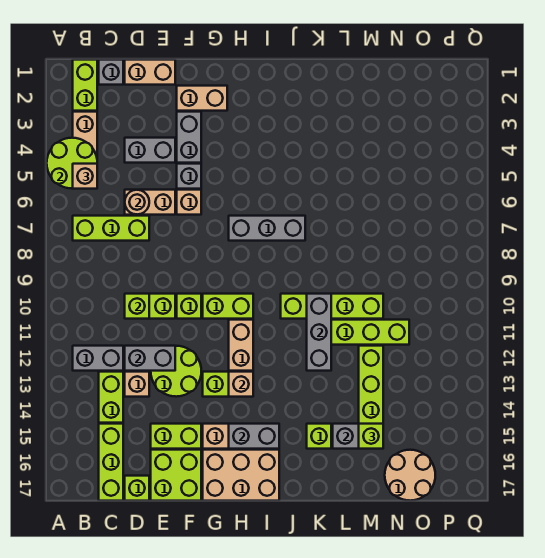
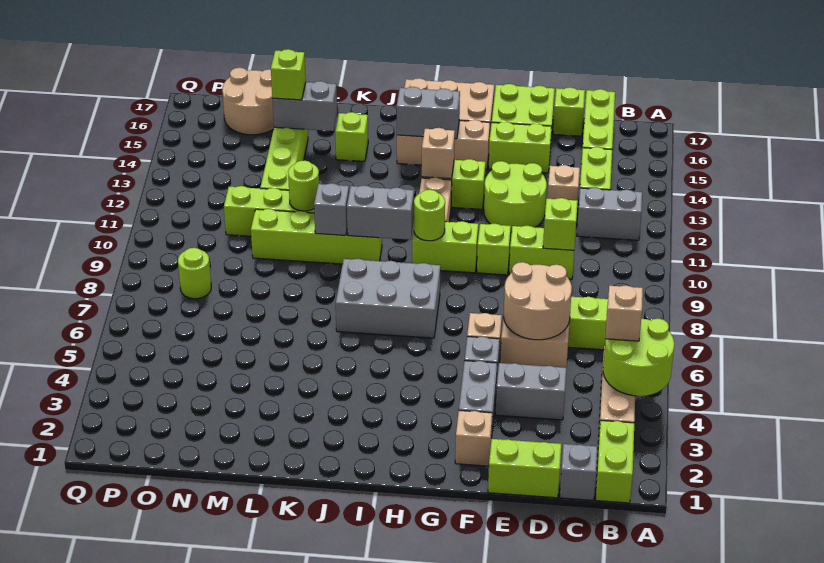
tan 1x2 brick [125,60,175,85] -> lime 1x2 brick [488,439,561,498]
tan 1x1 round brick [125,190,149,215] -> tan 2x2 round brick [504,262,572,340]
grey 1x2 brick [125,346,175,371] -> grey 1x2 brick moved to [347,186,414,240]
tan 1x2 brick [177,86,227,111] -> tan 1x1 brick [455,410,492,466]
grey 1x3 brick [229,216,305,241] -> grey 2x3 brick [336,259,440,338]
none -> lime 1x1 round brick [414,190,445,241]
grey 1x3 brick [307,294,331,371] -> grey 1x1 brick [314,183,349,235]
none -> lime 1x1 round brick [288,160,319,211]
none -> lime 1x1 round brick [178,248,211,299]

